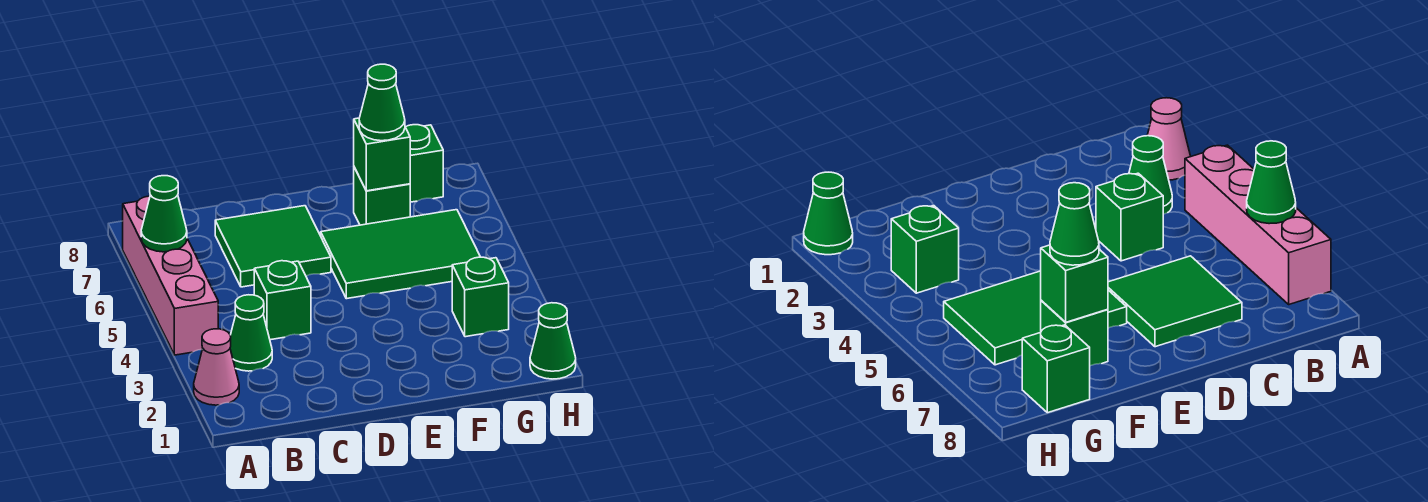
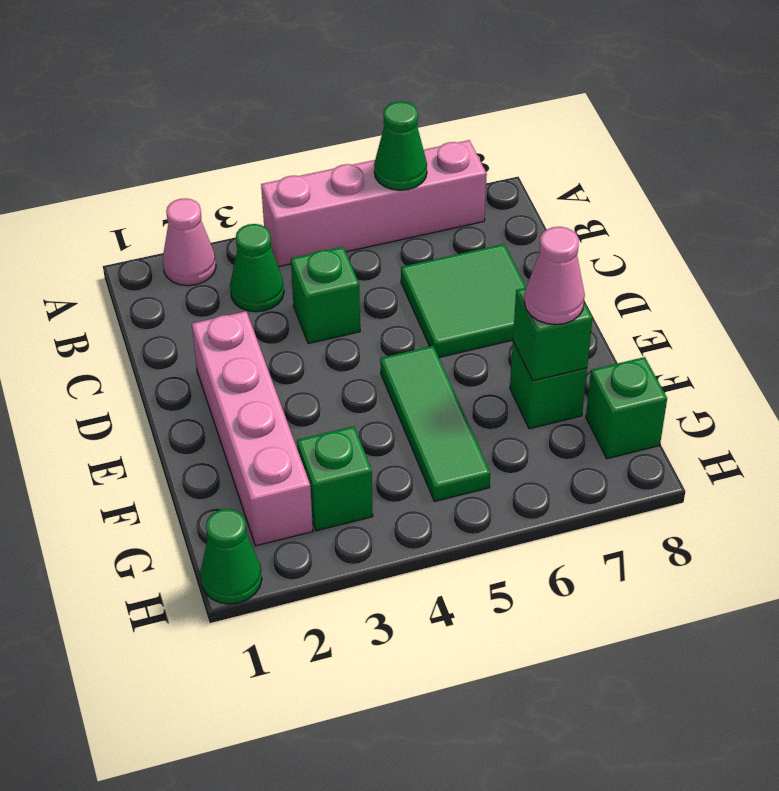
none -> pink 1x4 brick [192,311,313,546]
green 2x3 tile [321,210,480,299] -> green 1x3 tile [380,346,490,501]
green 1x1 cone [359,64,405,141] -> pink 1x1 cone [525,227,585,325]

